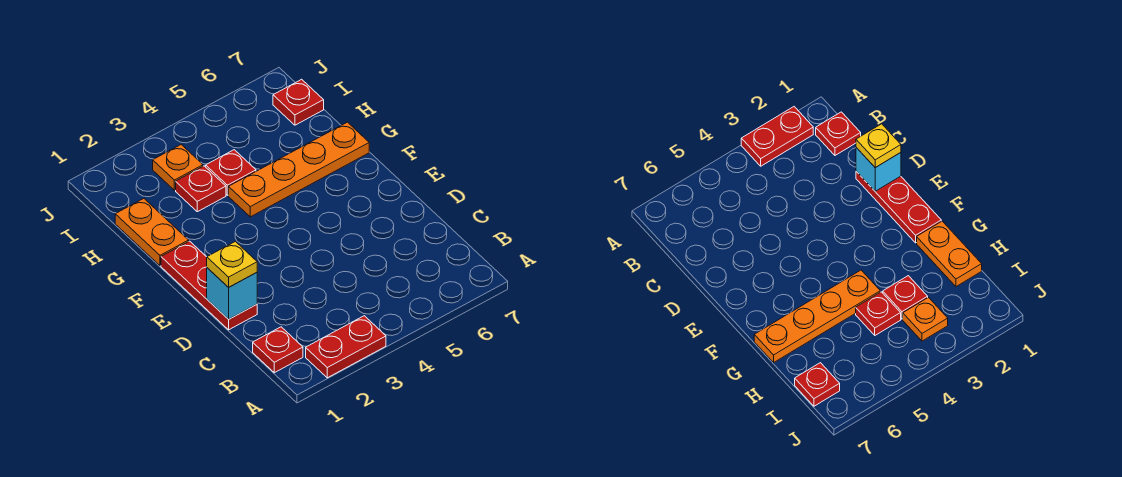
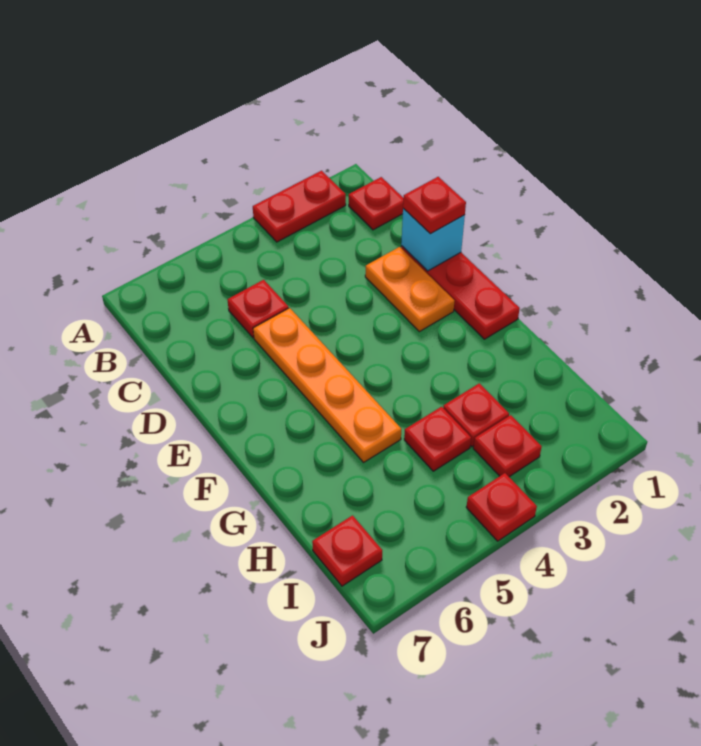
none -> red 1x1 plate [227,280,288,338]
yellow 1x1 plate [207,241,257,287] -> red 1x1 plate [403,177,466,234]
orange 1x2 plate [115,199,189,266] -> orange 1x2 plate moved to [365,247,454,332]
orange 1x4 plate [228,122,369,217] -> orange 1x4 plate turned to [253,308,401,462]
orange 1x1 plate [153,145,203,190] -> red 1x1 plate [473,415,542,477]
none -> red 1x1 plate [466,473,537,541]

